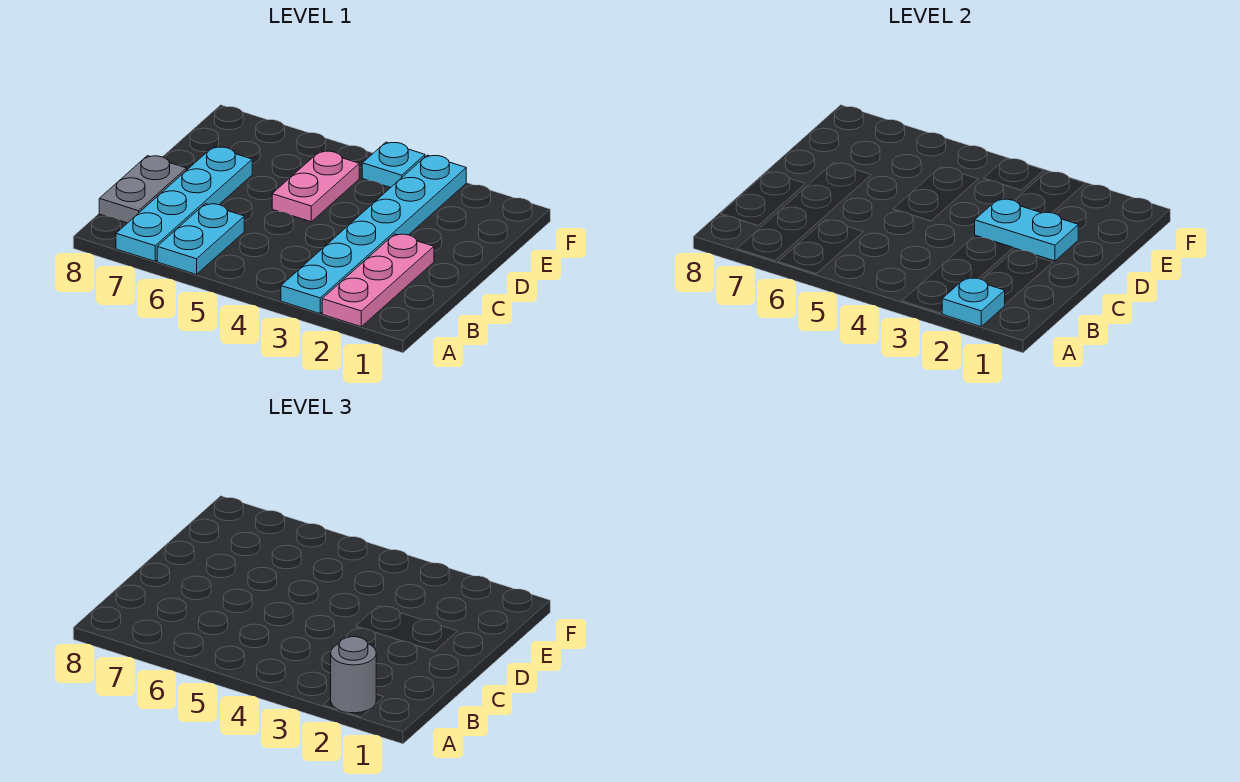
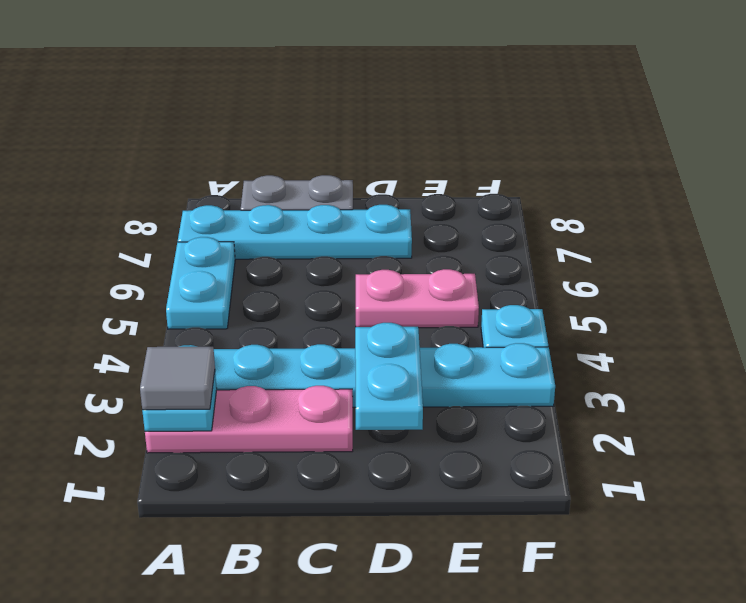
grey 1x1 round brick [331,637,376,713] -> grey 1x1 tile [140,347,215,410]
cyan 1x2 plate [157,204,244,275] -> cyan 1x2 plate turned to [166,237,235,329]

